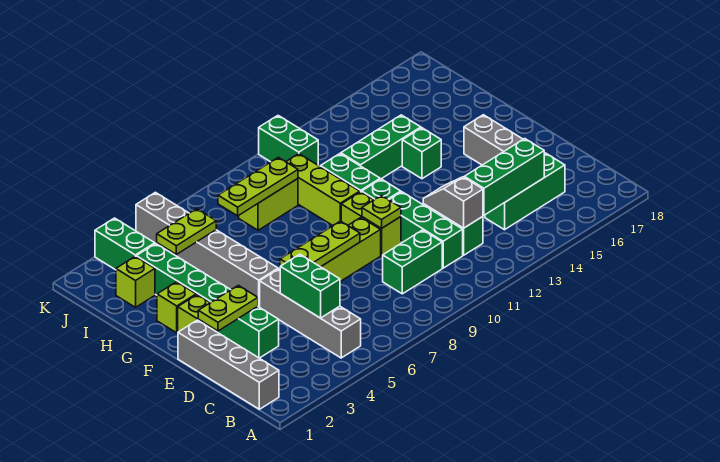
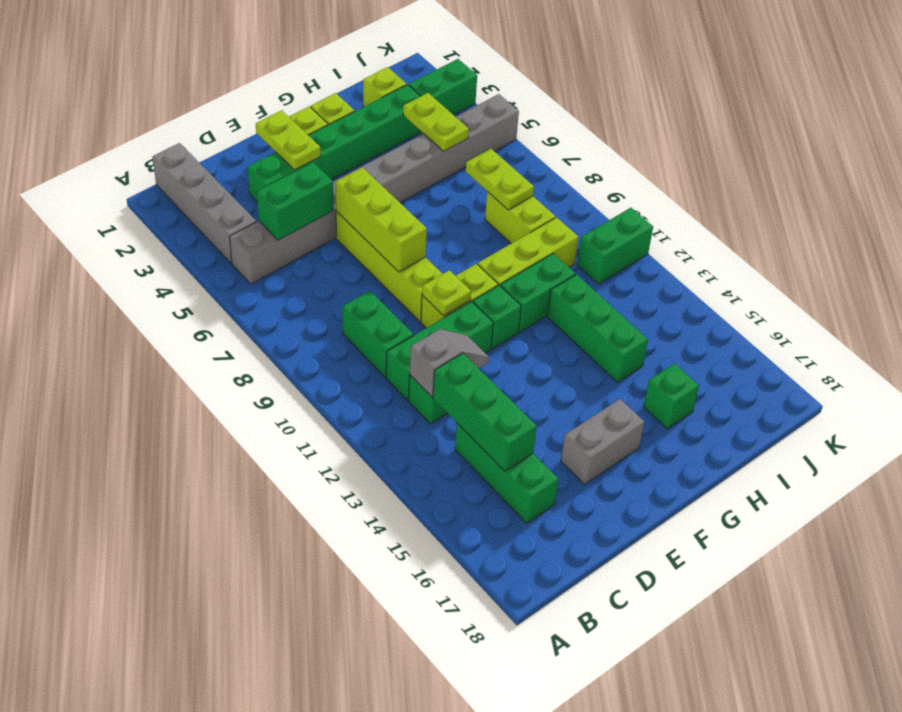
grey 1x4 brick [178,320,279,409] -> grey 1x4 brick turned to [153,143,256,263]
lime 1x3 plate [280,221,360,267] -> lime 1x3 brick [335,167,427,272]
green 1x1 brick [402,128,441,179] -> green 1x1 brick moved to [643,363,699,429]
lime 1x3 plate [218,157,298,216] -> lime 1x2 plate [466,149,534,210]

